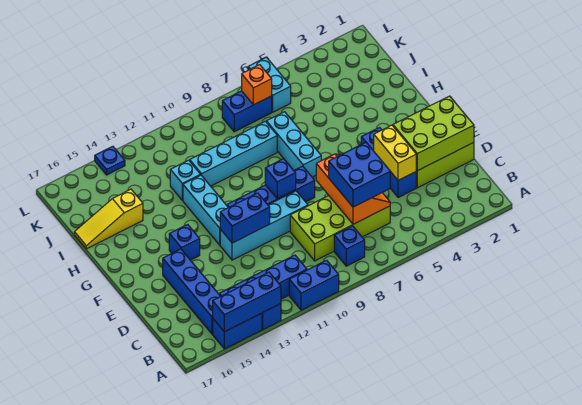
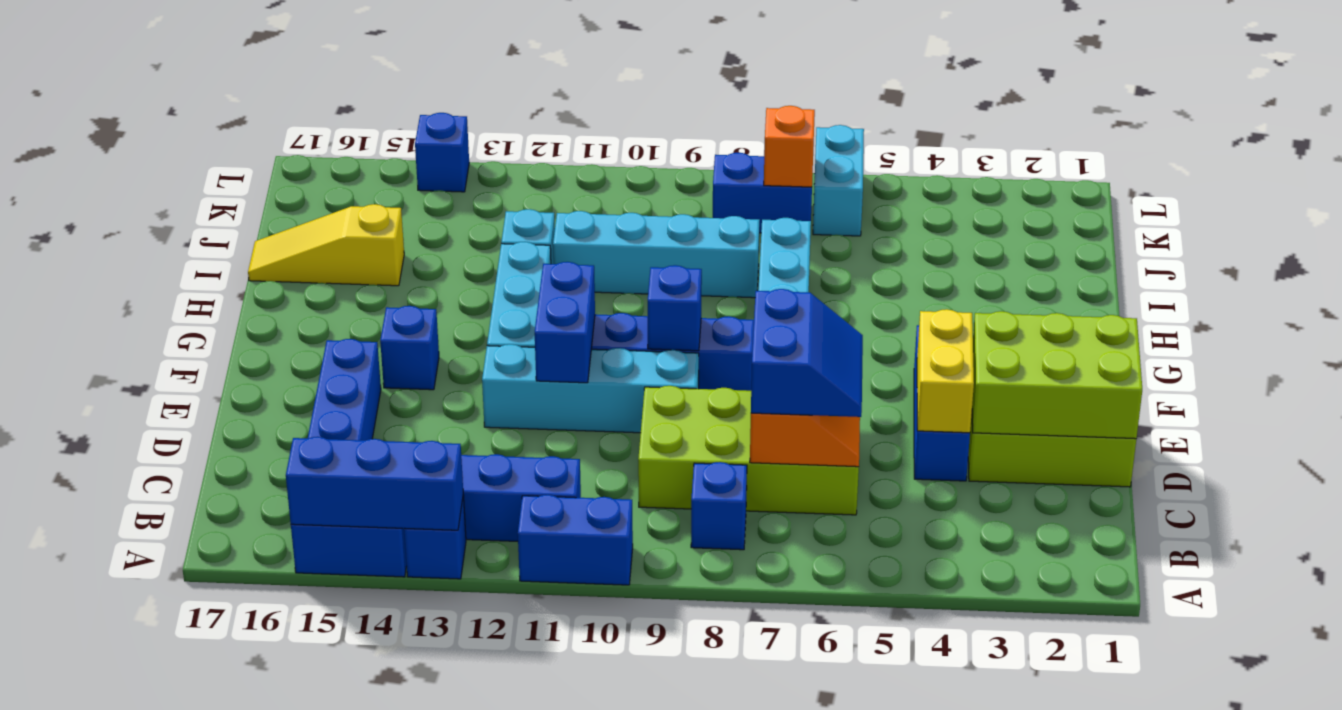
blue 2x2 brick [329,142,390,207] -> blue 2x2 slope [751,289,863,417]
blue 1x2 brick [220,193,270,243] -> blue 1x2 brick turned to [535,262,595,383]
blue 1x1 plate [95,146,125,175] -> blue 1x1 brick [415,113,469,192]

